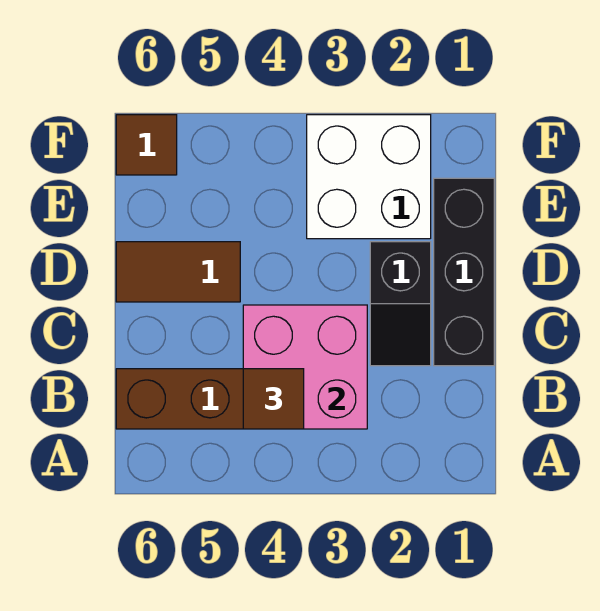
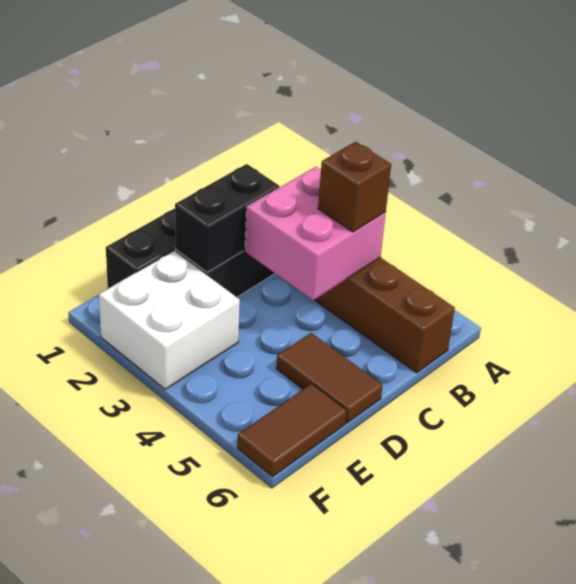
brown 1x1 tile [243,369,304,429] -> brown 1x1 brick [318,142,391,232]
none -> black 1x2 brick [175,164,279,272]
brown 1x1 tile [116,115,177,175] -> brown 1x2 tile [237,384,347,477]

